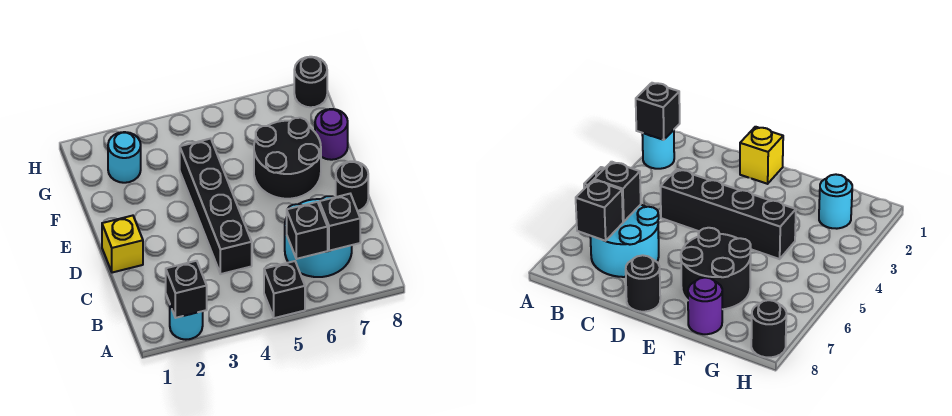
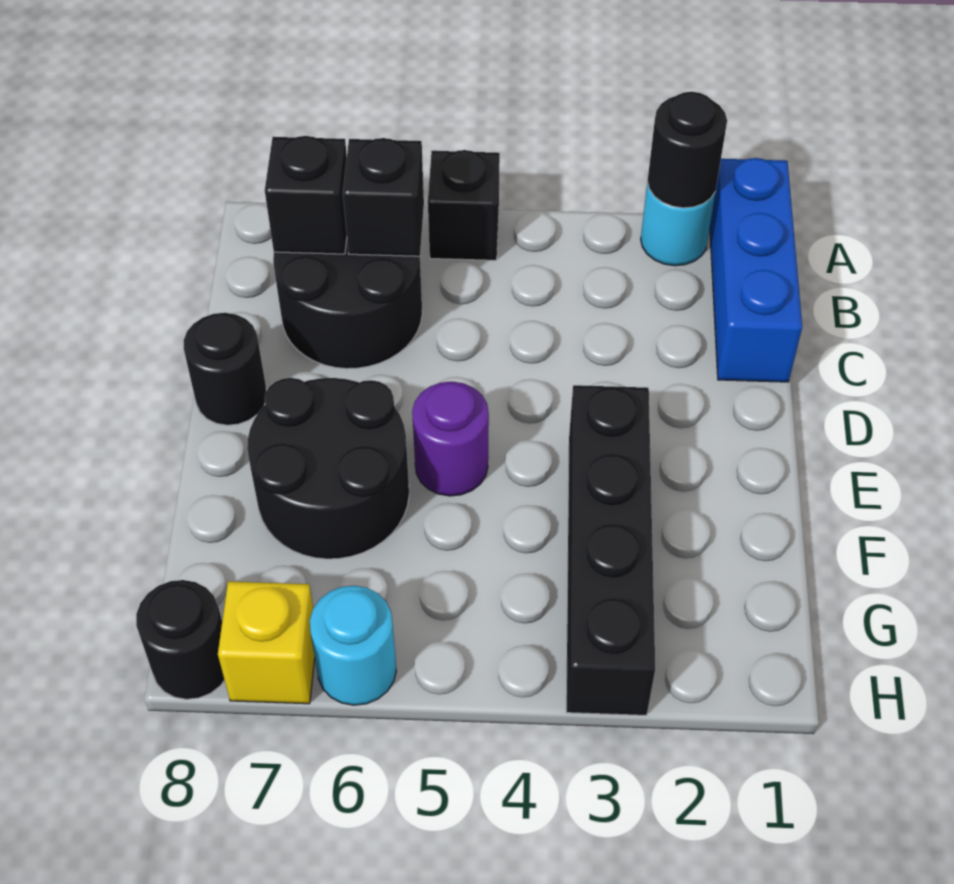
none -> blue 1x3 brick [710,158,802,382]
black 1x1 brick [166,261,207,318] -> black 1x1 round brick [647,92,727,208]
cyan 2x2 round brick [285,196,352,277] -> black 2x2 round brick [273,240,422,369]
black 1x4 brick [180,139,252,274] -> black 1x4 brick moved to [566,385,655,715]
yellow 1x1 brick [102,216,143,273] -> yellow 1x1 brick moved to [218,581,315,704]
purple 1x1 round brick [315,109,348,160] -> purple 1x1 round brick moved to [412,382,489,496]
cyan 1x1 round brick [108,132,141,183] -> cyan 1x1 round brick moved to [310,586,396,705]

